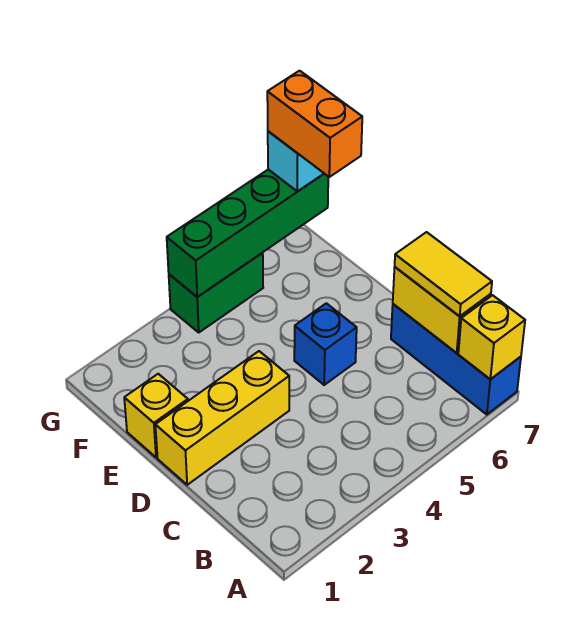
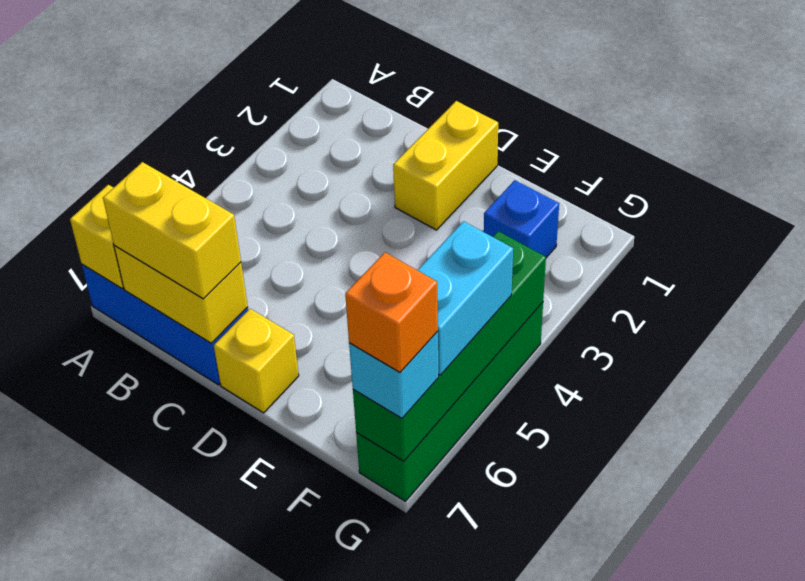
yellow 1x2 tile [395,232,492,316] -> yellow 1x2 brick [103,162,241,299]
yellow 1x3 brick [155,351,289,485] -> yellow 1x2 brick [393,101,498,230]
blue 1x1 brick [294,303,357,385] -> blue 1x1 brick moved to [484,180,559,258]
yellow 1x1 brick [124,374,188,457] -> yellow 1x1 brick moved to [214,309,299,413]
orange 1x2 brick [267,71,362,177] -> orange 1x1 brick [345,252,438,372]
green 1x2 brick [169,253,263,332] -> green 1x4 brick [356,302,543,501]
none -> cyan 1x2 brick [418,221,513,375]

